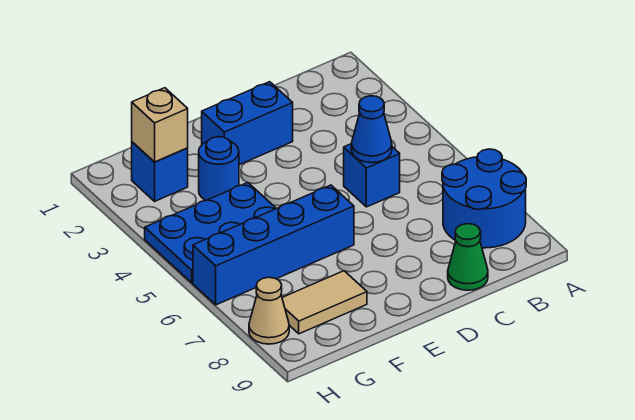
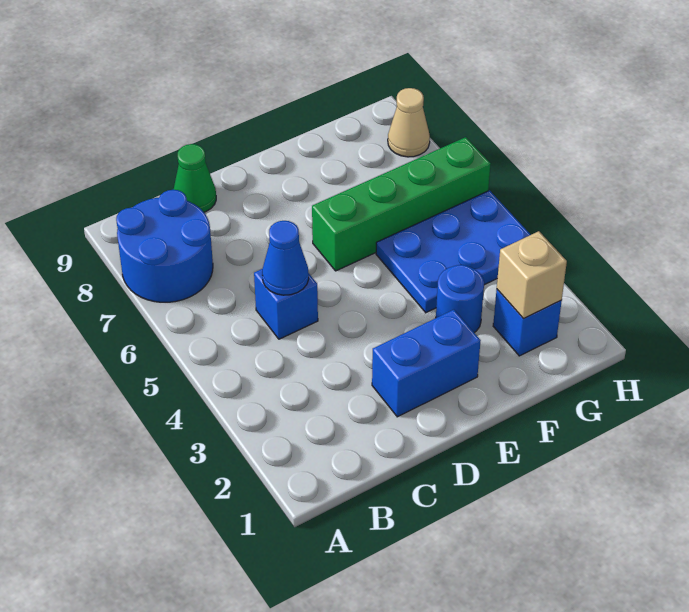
blue 1x4 brick [193,185,354,305] -> green 1x4 brick [312,137,491,271]
tan 1x2 tile [282,271,367,334] -> none

